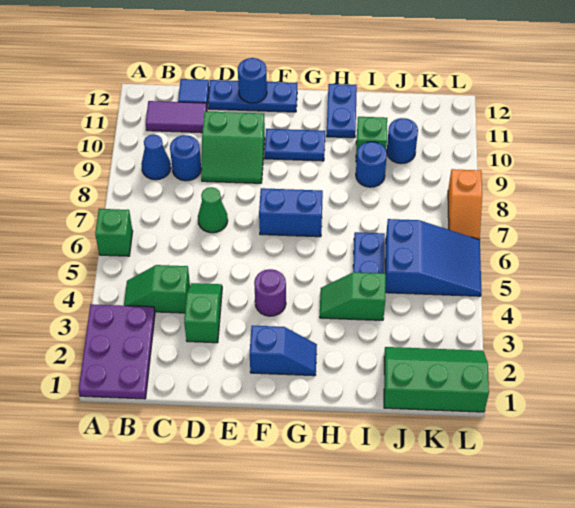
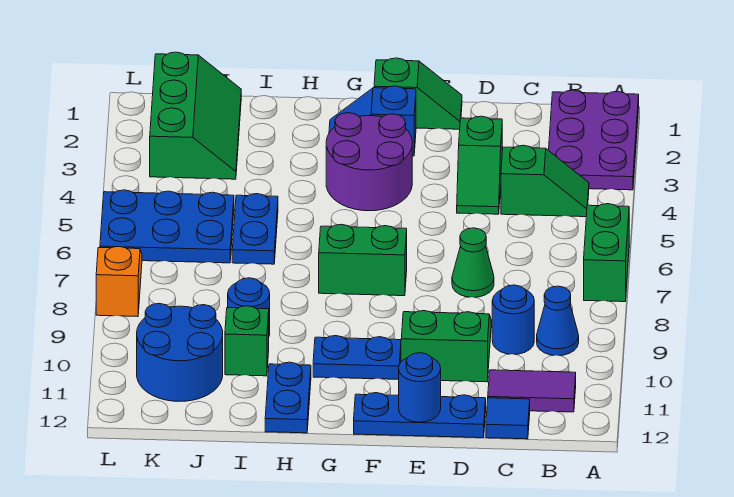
green 1x1 brick [95,209,133,256] -> green 1x2 brick [584,204,629,302]
purple 1x1 round brick [254,269,286,316] -> purple 2x2 round brick [326,113,412,211]
blue 1x2 brick [259,188,323,237] -> green 1x2 brick [319,224,407,296]
green 1x2 slope [320,272,386,320] -> green 1x2 slope moved to [374,58,462,129]
green 2x3 slope [384,347,489,412] -> green 2x3 slope turned to [150,52,241,179]
blue 2x3 slope [385,219,481,296] -> blue 2x3 plate [100,190,234,263]
blue 1x1 round brick [387,118,418,164] -> blue 2x2 round brick [137,304,223,401]

